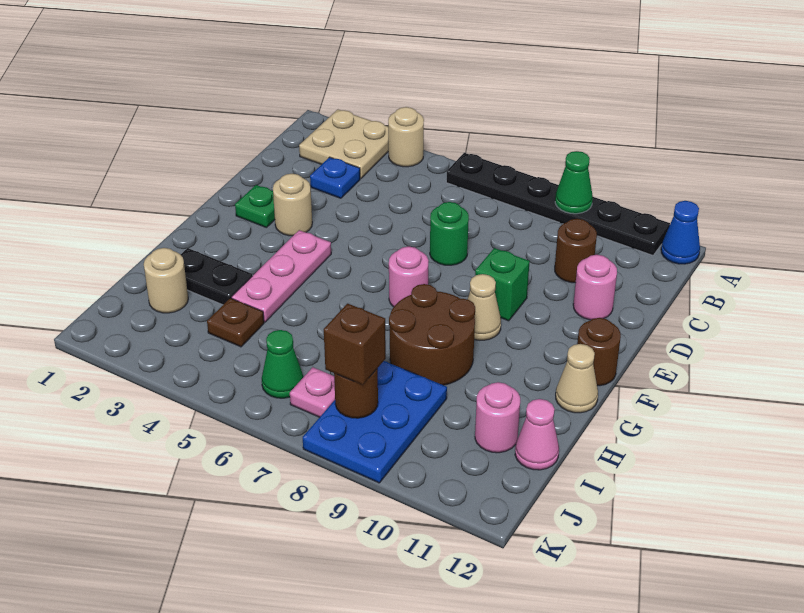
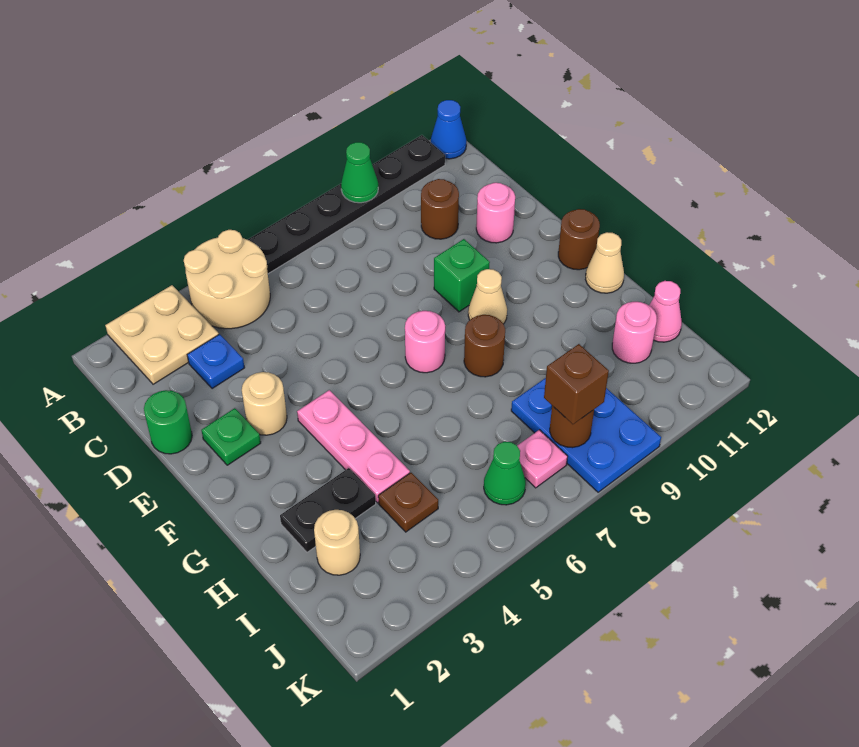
tan 1x1 round brick [388,107,424,167] -> tan 2x2 round brick [184,230,270,329]
green 1x1 round brick [430,202,469,265] -> green 1x1 round brick moved to [144,390,192,454]
brown 2x2 round brick [389,284,475,385] -> brown 1x1 round brick [464,315,505,377]

